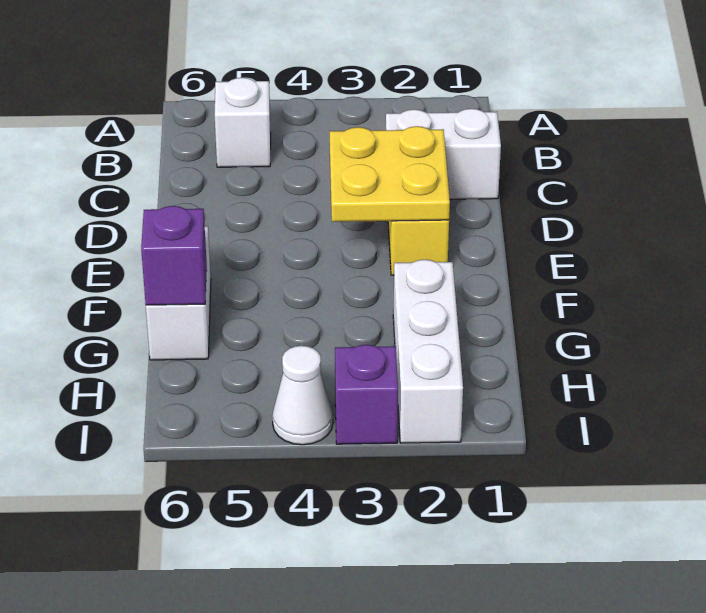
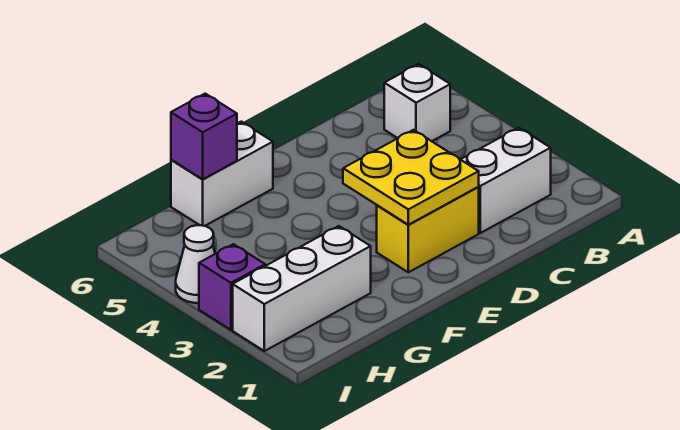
white 1x2 brick [386,109,501,199] -> white 1x2 brick turned to [461,128,551,233]

